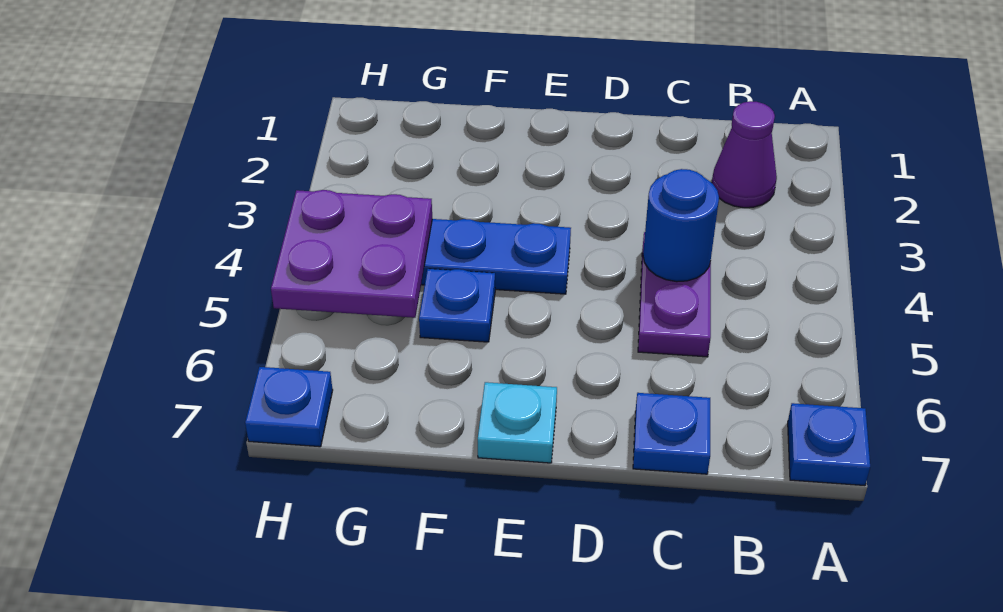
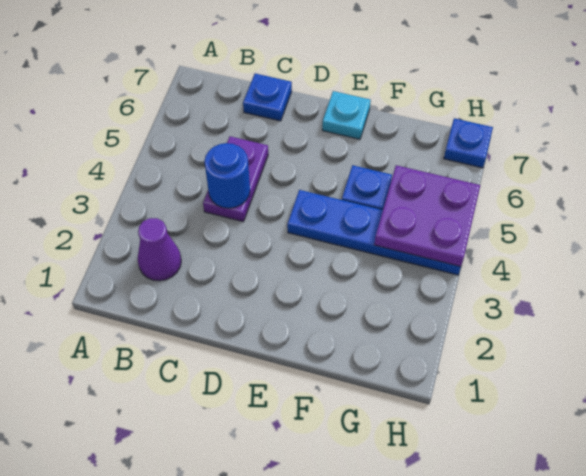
blue 1x1 plate [788,403,870,486] -> none

